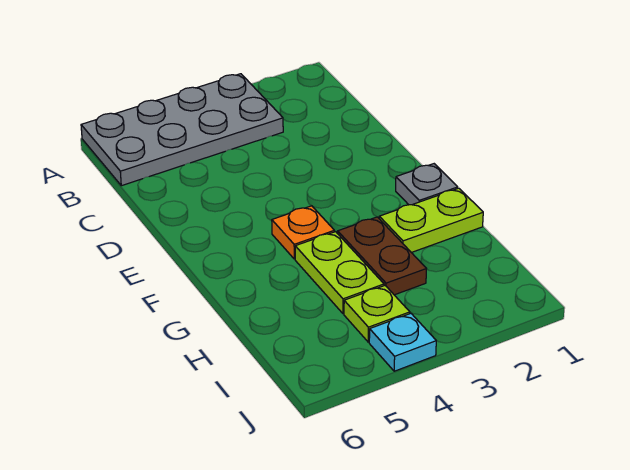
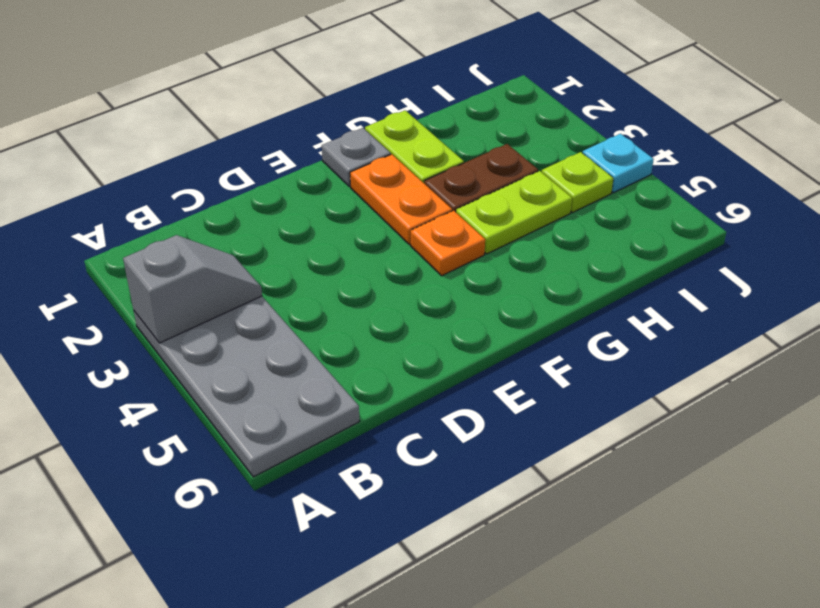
none -> grey 1x2 slope [123,235,262,343]
none -> orange 1x2 plate [350,154,452,245]

